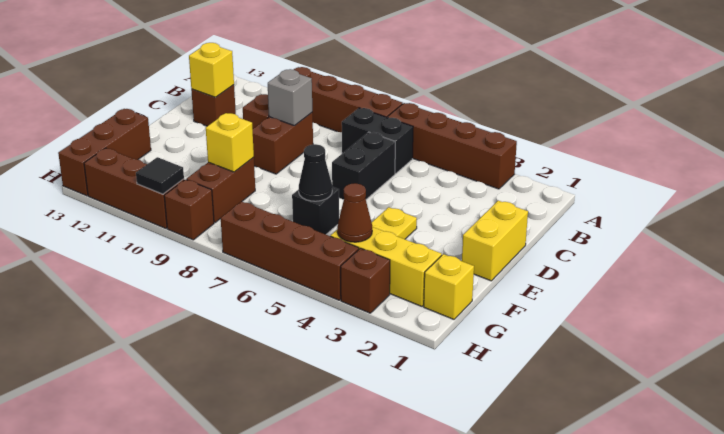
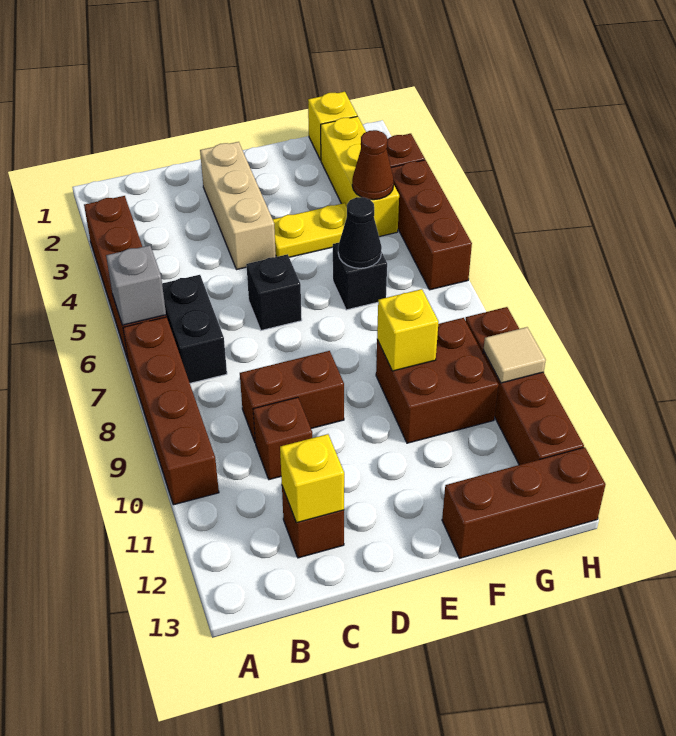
black 1x2 brick [332,132,395,200] -> black 1x1 brick [246,254,302,330]
grey 1x1 brick [268,69,312,126] -> grey 1x1 brick moved to [106,245,166,325]
yellow 1x2 brick [462,201,528,281] -> none
none -> tan 1x3 brick [200,142,276,270]
brown 1x2 brick [187,157,255,223] -> brown 2x2 brick [376,318,499,443]
brown 1x4 brick [221,201,359,300] -> brown 1x3 brick [391,160,472,290]
black 1x1 tile [136,157,184,194] -> tan 1x1 tile [483,327,546,383]

